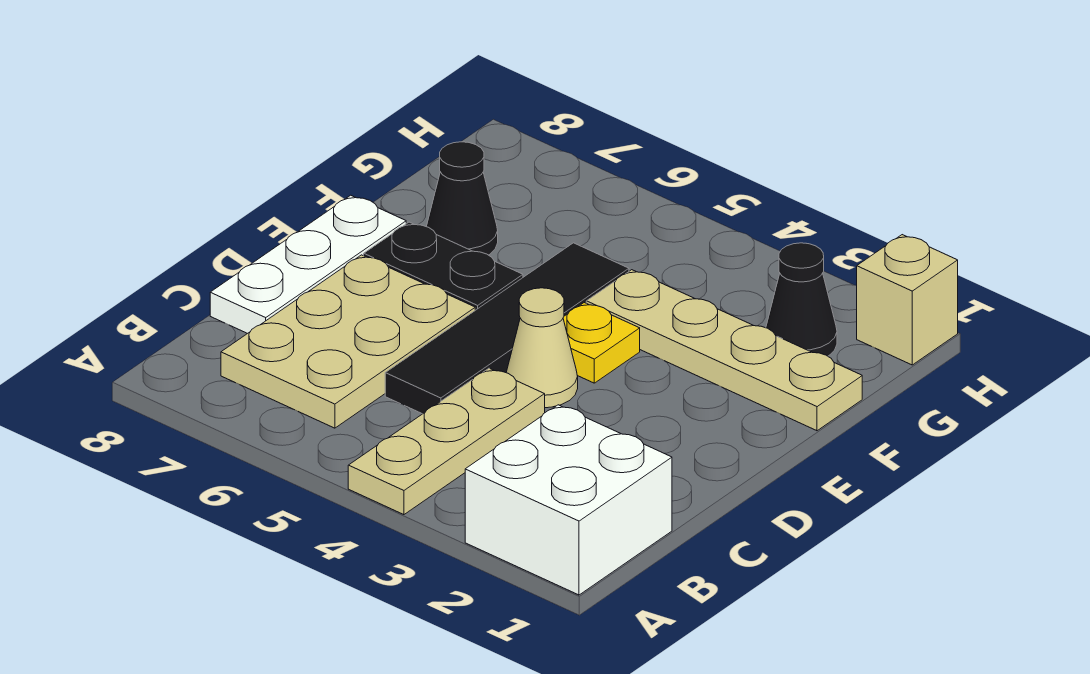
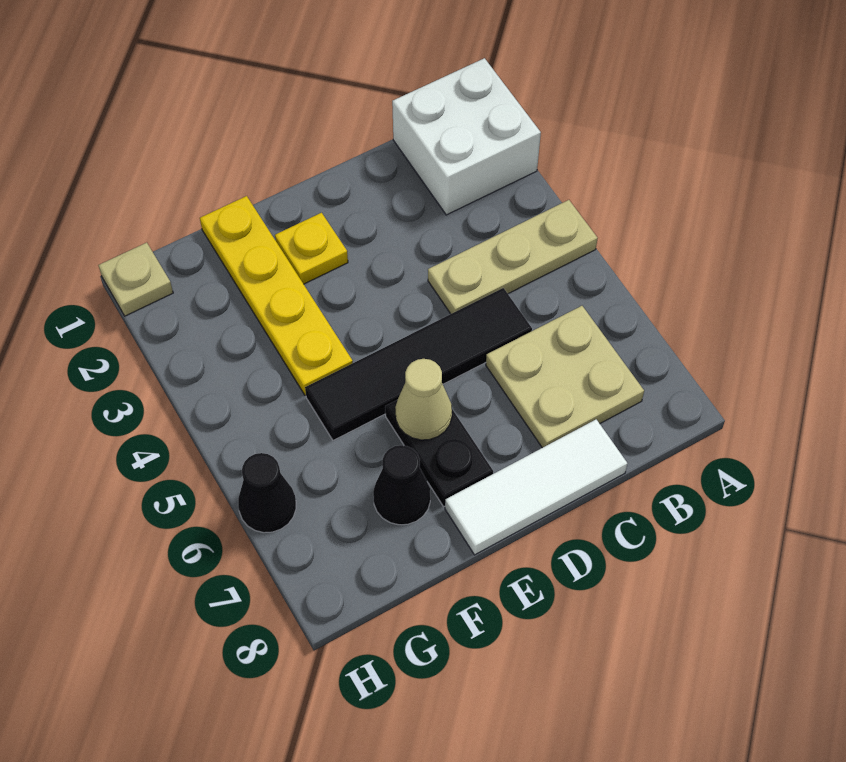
tan 2x3 plate [221,255,475,428] -> tan 2x2 plate [486,306,644,448]
white 1x3 plate [210,195,406,334] -> white 1x3 tile [445,419,627,555]
tan 1x1 cone [506,288,578,408] -> tan 1x1 cone moved to [395,359,452,440]
yellow 1x1 plate [563,303,640,383] -> yellow 1x1 plate moved to [275,213,348,284]
tan 1x4 plate [586,270,862,431] -> yellow 1x4 plate [200,196,353,396]
black 1x1 cone [766,243,837,356] -> black 1x1 cone moved to [238,453,296,533]
tan 1x1 brick [857,235,958,365] -> tan 1x1 plate [98,243,173,316]

